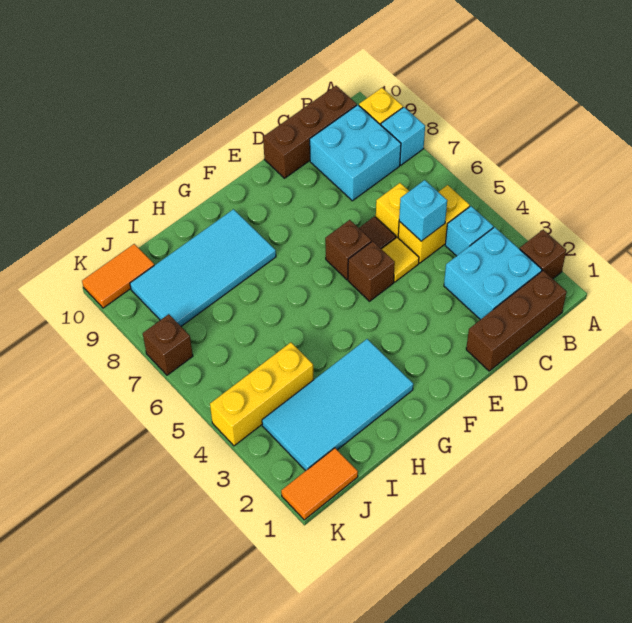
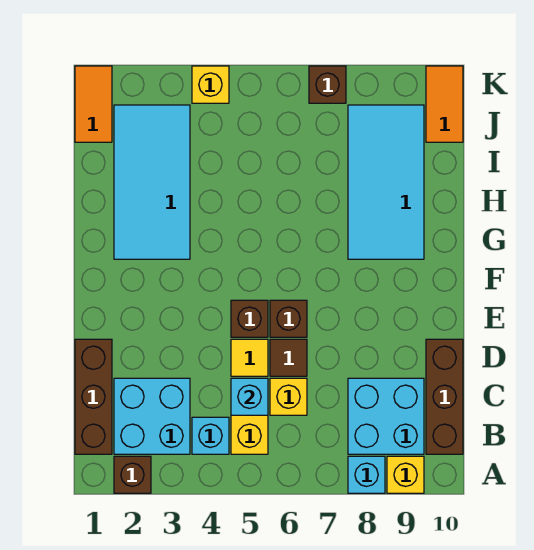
yellow 1x3 brick [210,342,314,446] -> yellow 1x1 brick [192,66,229,103]

